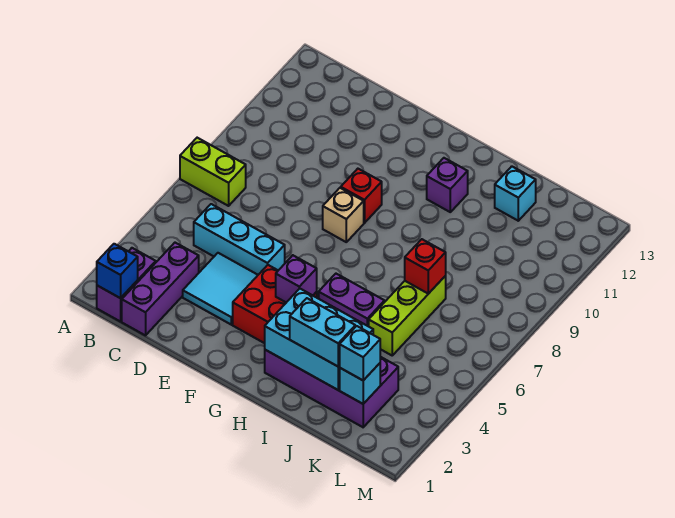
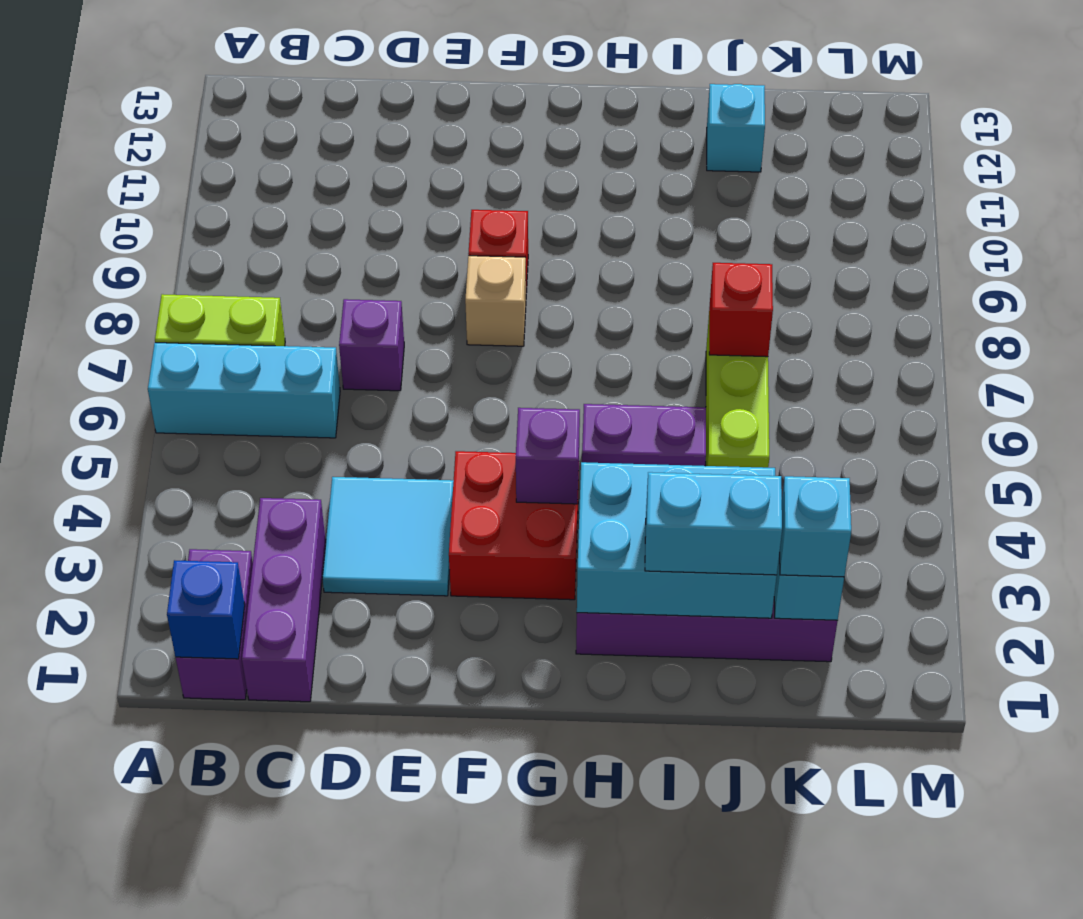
cyan 1x3 brick [194,204,285,275] -> cyan 1x3 brick moved to [148,343,340,438]
purple 1x1 brick [427,158,468,212] -> purple 1x1 brick moved to [339,299,404,391]

